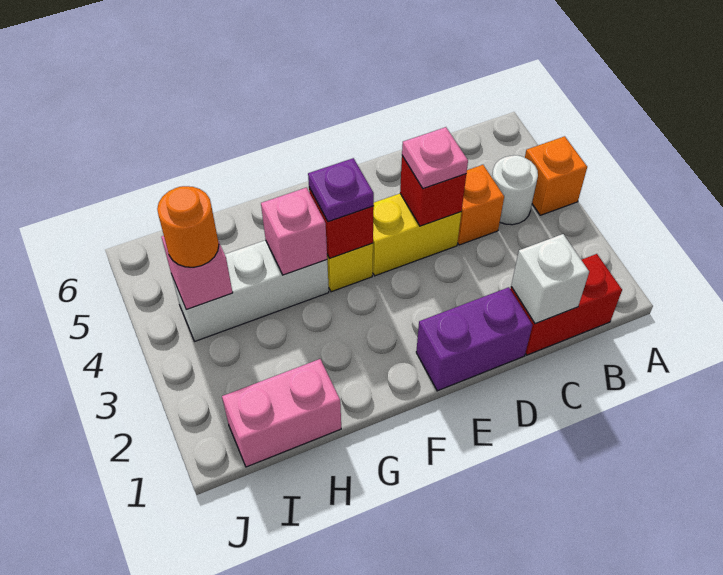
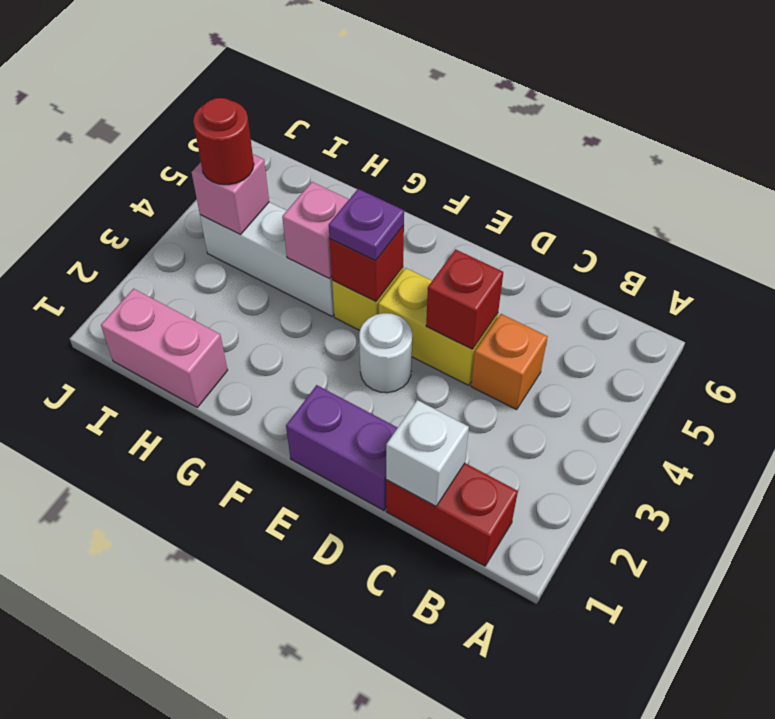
orange 1x1 brick [525,136,587,215] -> none
white 1x1 round brick [492,155,538,225] -> white 1x1 round brick moved to [359,313,412,393]
pink 1x1 plate [402,127,468,189] -> none
orange 1x1 round brick [157,186,219,267] -> red 1x1 round brick [193,98,254,185]

